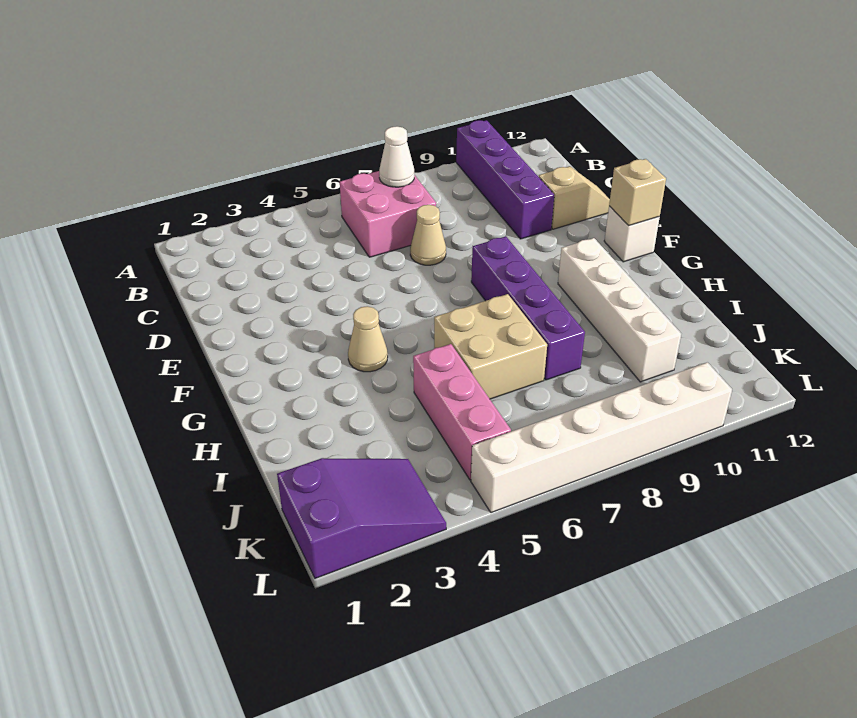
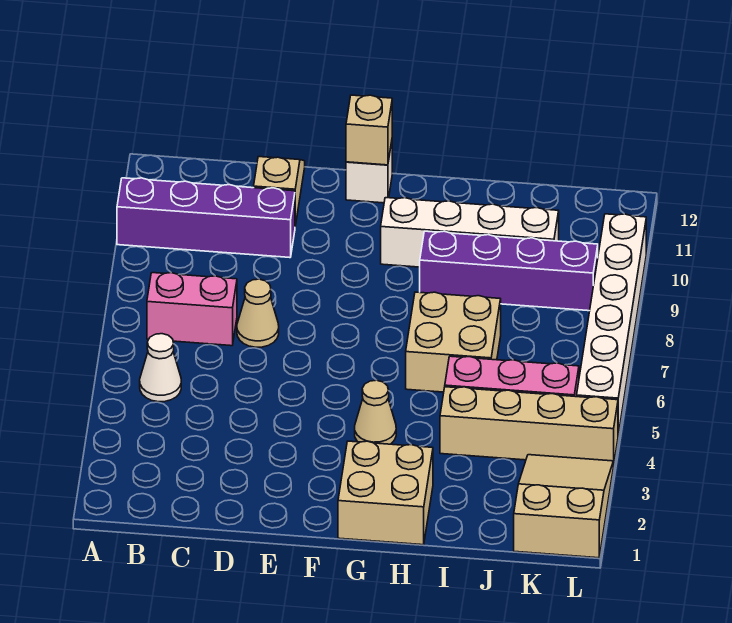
pink 2x2 brick [340,171,436,257] -> pink 1x2 brick [147,273,237,346]
white 1x1 cone [379,126,414,187] -> white 1x1 cone moved to [140,334,181,402]
purple 1x4 brick [471,236,585,380] -> purple 1x4 brick moved to [420,231,598,311]
none -> tan 2x2 brick [338,441,433,545]
none -> tan 1x4 brick [440,387,618,466]
purple 2x3 slope [277,458,446,578] -> tan 2x3 slope [514,455,613,558]

